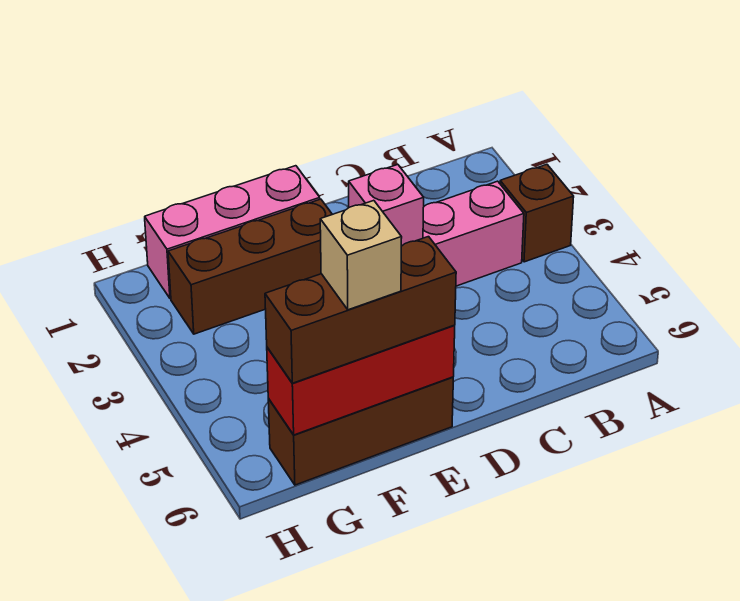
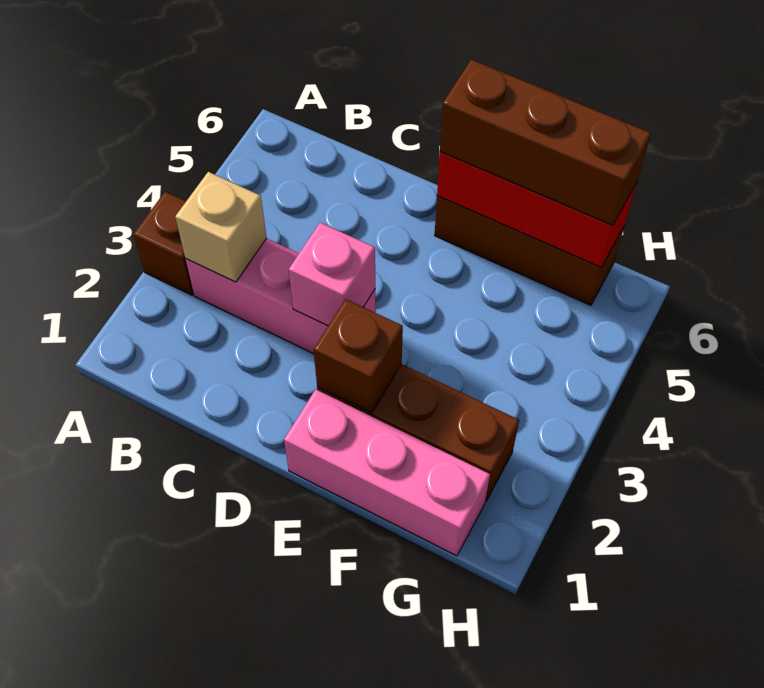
none -> brown 1x1 brick [314,299,403,413]
tan 1x1 brick [320,200,402,310] -> tan 1x1 brick moved to [175,172,267,282]

